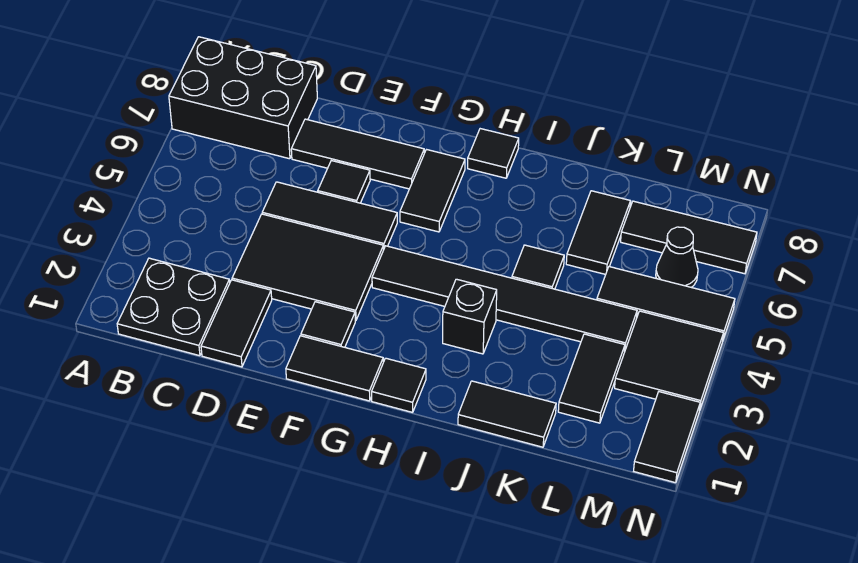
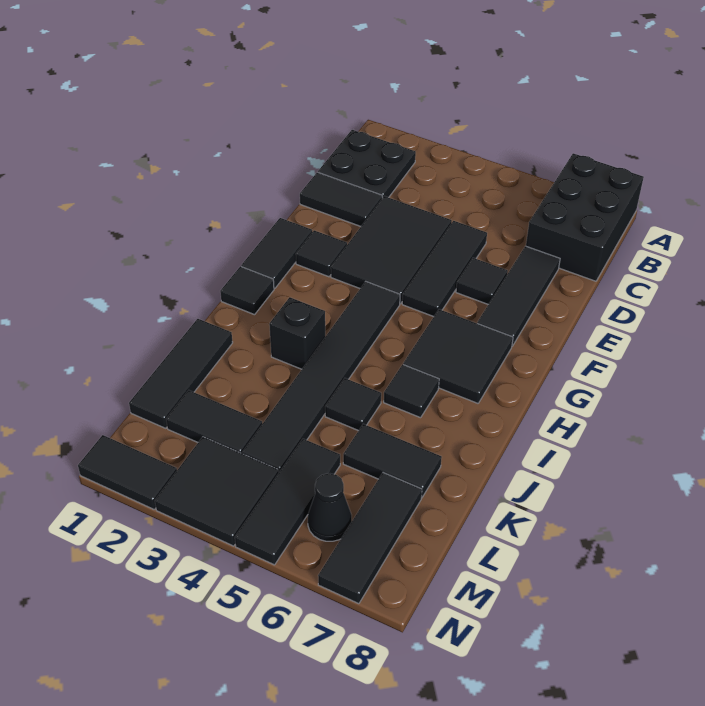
black 1x2 tile [400,150,465,232] -> black 2x2 tile [403,309,513,403]
black 1x1 tile [468,129,519,178] -> black 1x1 tile moved to [384,364,439,418]
black 1x2 tile [458,381,556,447] -> black 1x3 tile [129,319,233,428]

